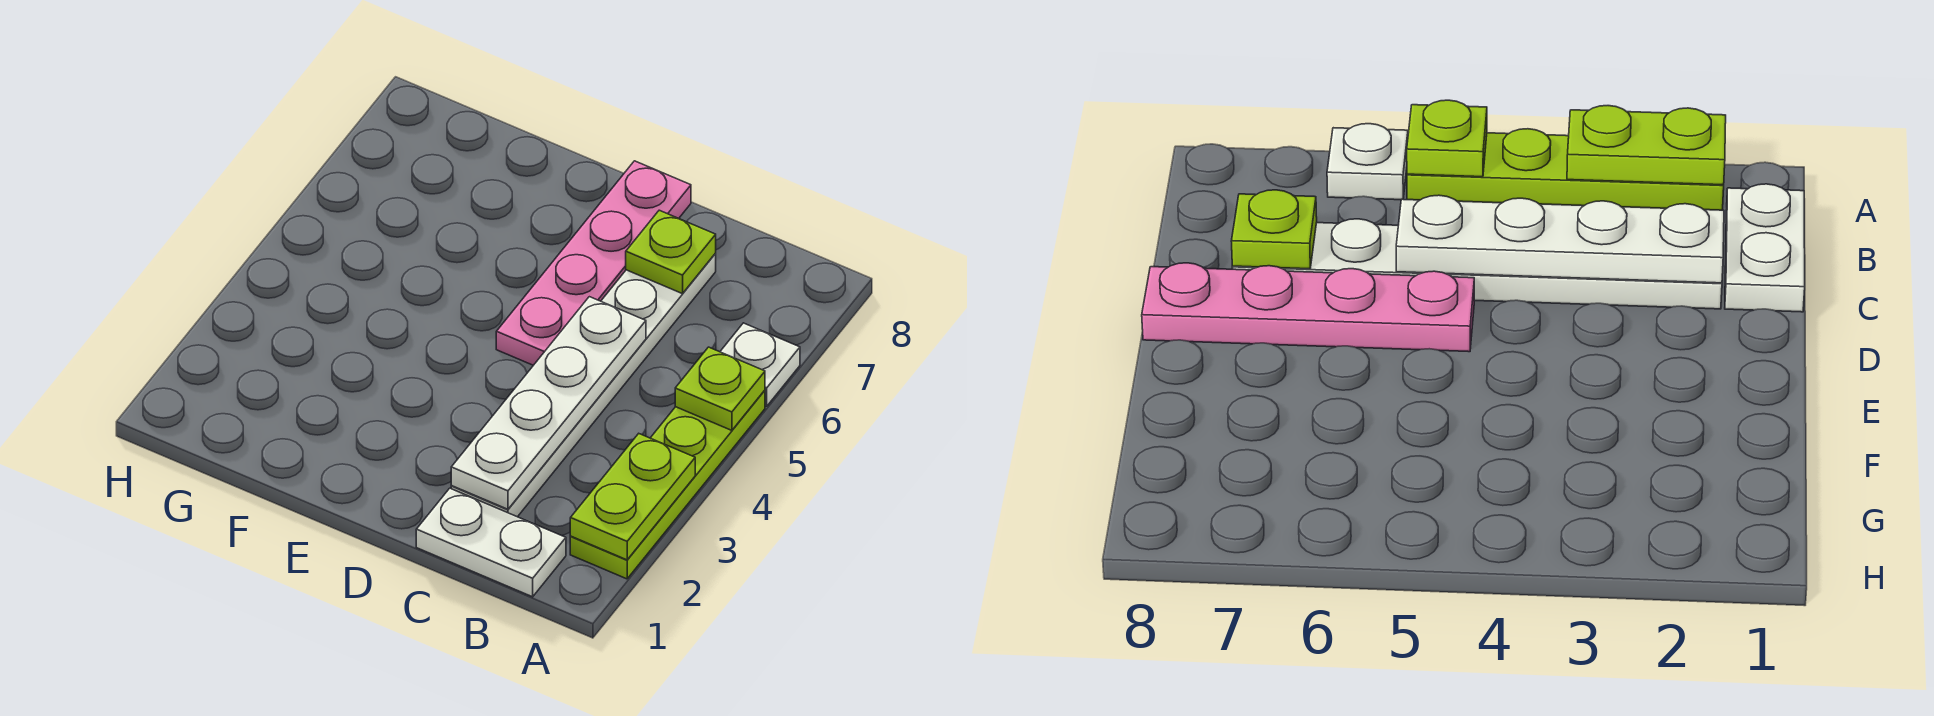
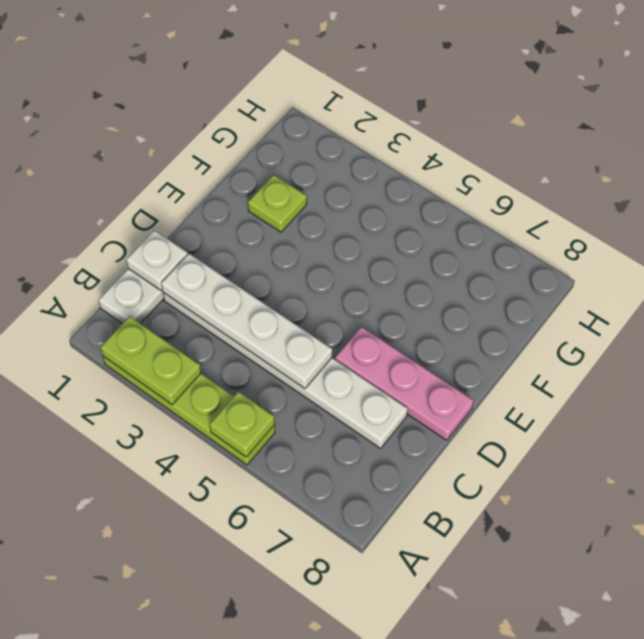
white 1x1 plate [720,323,800,406] -> white 1x1 plate moved to [126,230,188,290]
lime 1x1 plate [626,210,716,294] -> lime 1x1 plate moved to [248,175,307,232]
pink 1x4 plate [496,161,691,365] -> pink 1x3 plate [335,327,474,440]

